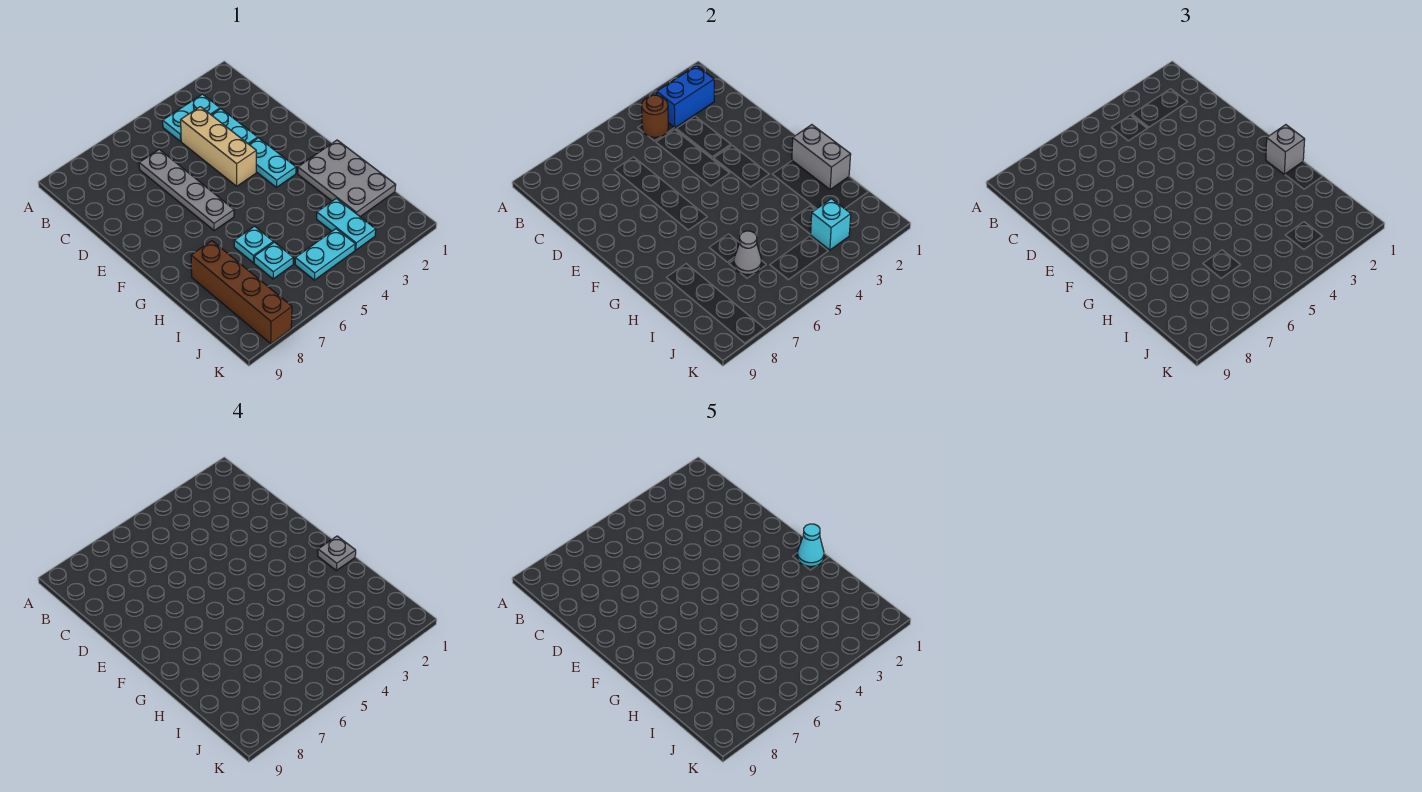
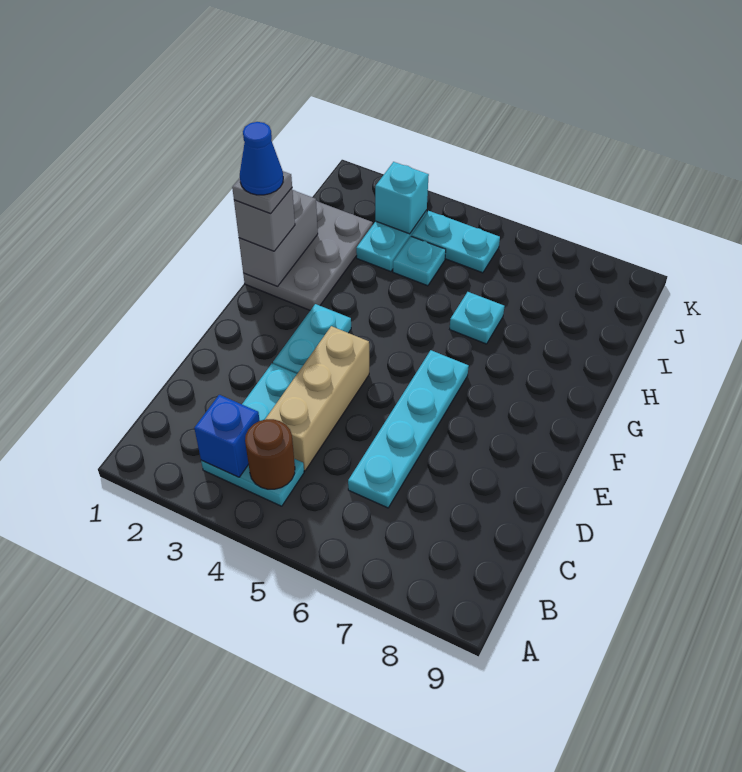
blue 1x2 brick [657,66,714,128] -> blue 1x1 brick [194,395,260,477]
grey 1x4 plate [139,149,234,231] -> cyan 1x4 plate [348,350,469,508]
cyan 1x1 cone [797,524,824,566] -> blue 1x1 cone [240,122,283,195]
brown 1x4 brick [191,241,292,344] -> none
cyan 1x1 plate [254,242,293,279] -> cyan 1x1 plate moved to [393,237,446,286]
grey 1x1 cone [734,231,761,274] -> none

